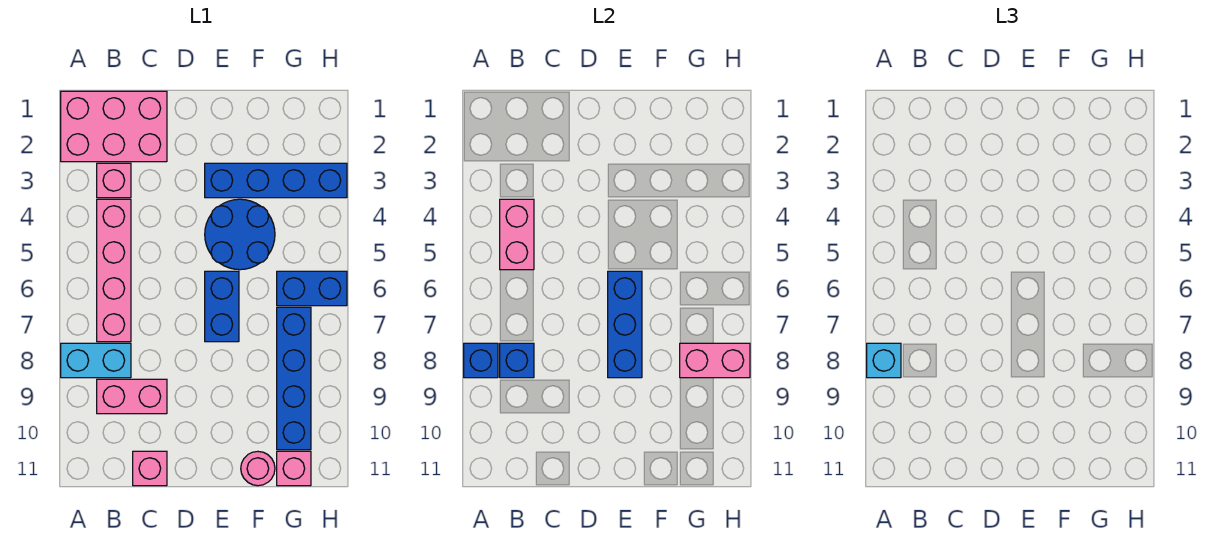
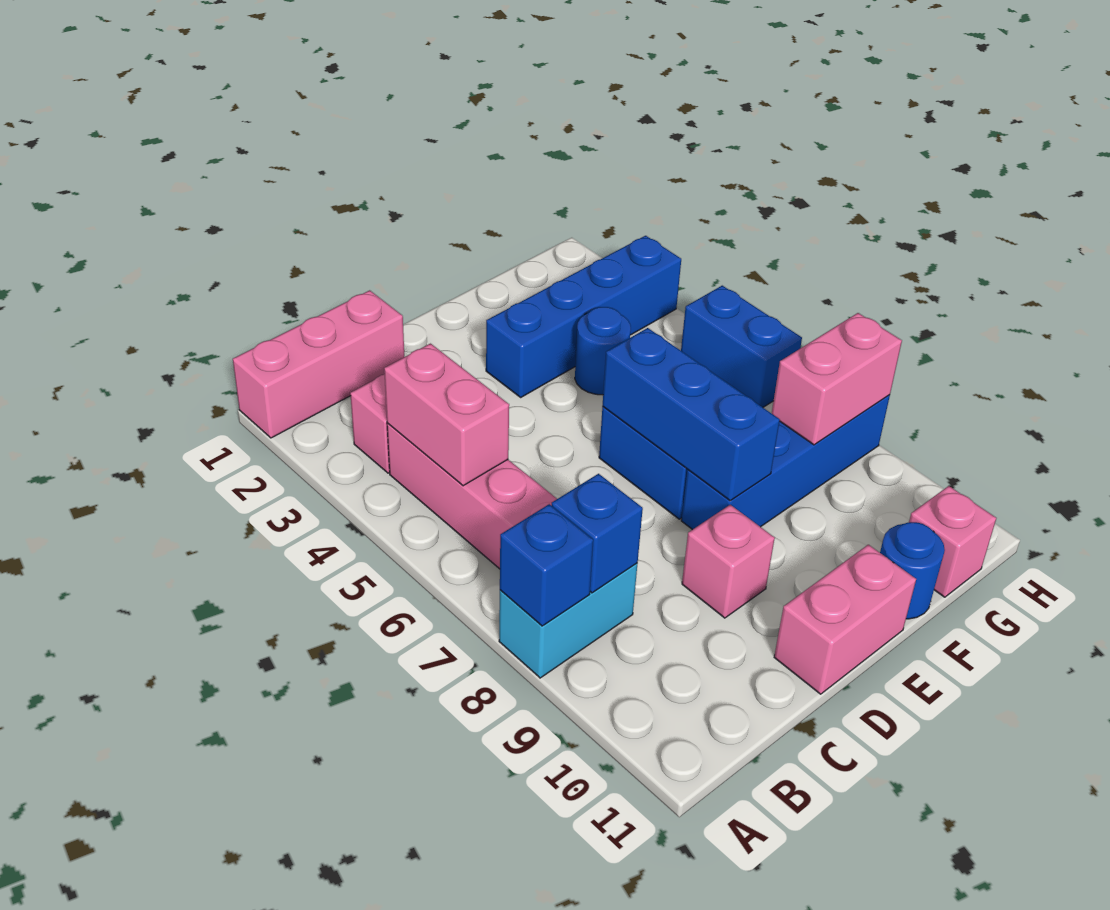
pink 2x3 brick [61,91,167,162] -> pink 1x3 brick [233,290,404,438]
cyan 1x1 brick [867,343,901,378] -> none
pink 1x2 brick [97,379,167,414] -> pink 1x2 brick moved to [774,545,916,694]
pink 1x1 brick [133,451,167,486] -> pink 1x1 brick moved to [682,505,775,618]
blue 2x2 round brick [205,199,275,270] -> blue 1x1 round brick [575,307,631,395]
pink 1x1 round brick [241,451,275,486] -> blue 1x1 round brick [880,522,945,619]
blue 1x2 brick [277,271,347,306] -> blue 1x2 brick turned to [681,286,802,407]
blue 1x4 brick [277,307,311,450] -> blue 1x4 brick turned to [681,395,890,530]

